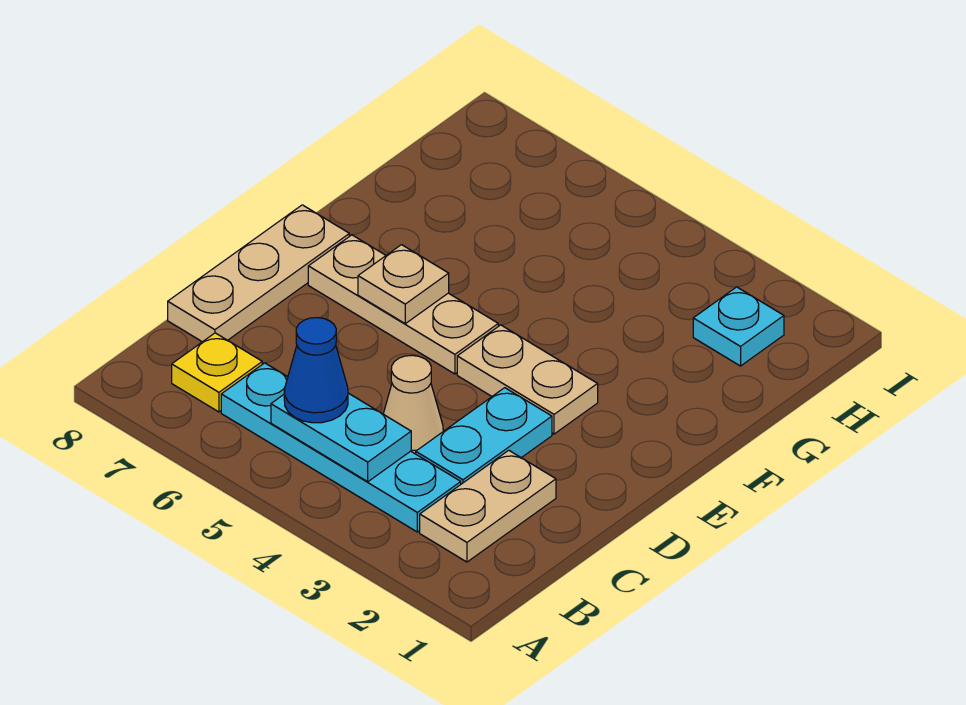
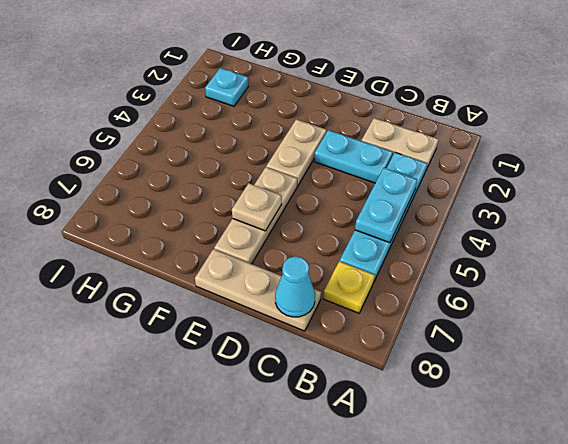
blue 1x1 cone [284,318,348,423] -> none
tan 1x1 cone [383,355,443,454] -> none
none -> cyan 1x1 cone [275,256,315,317]

